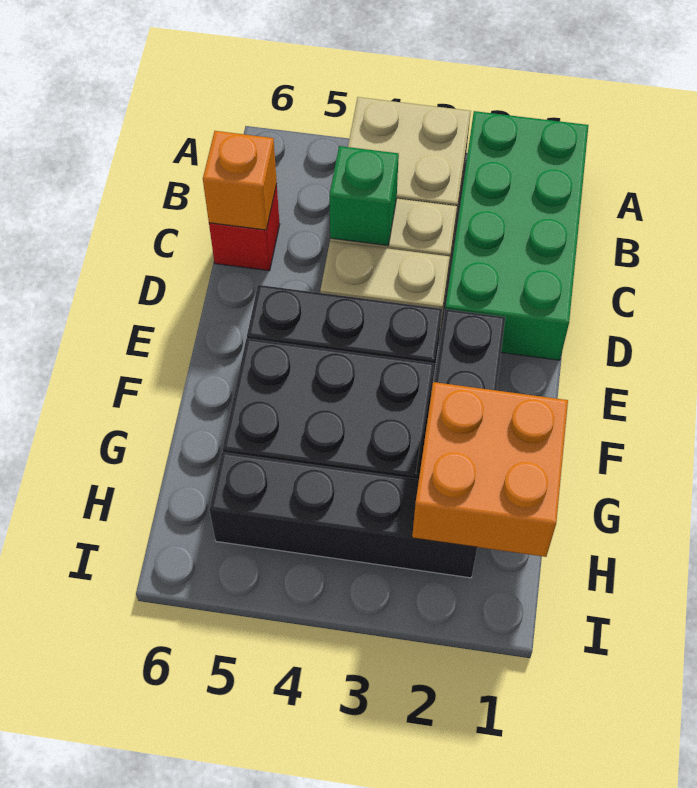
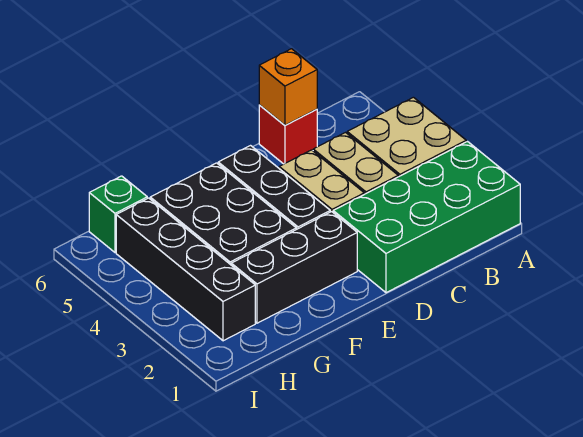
green 1x1 brick [329,146,399,246] -> green 1x1 brick moved to [89,176,147,253]
orange 2x2 brick [412,382,568,557] -> none

